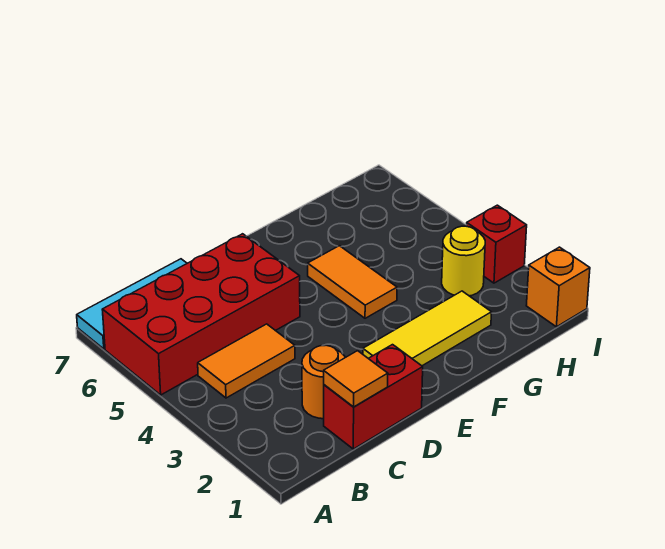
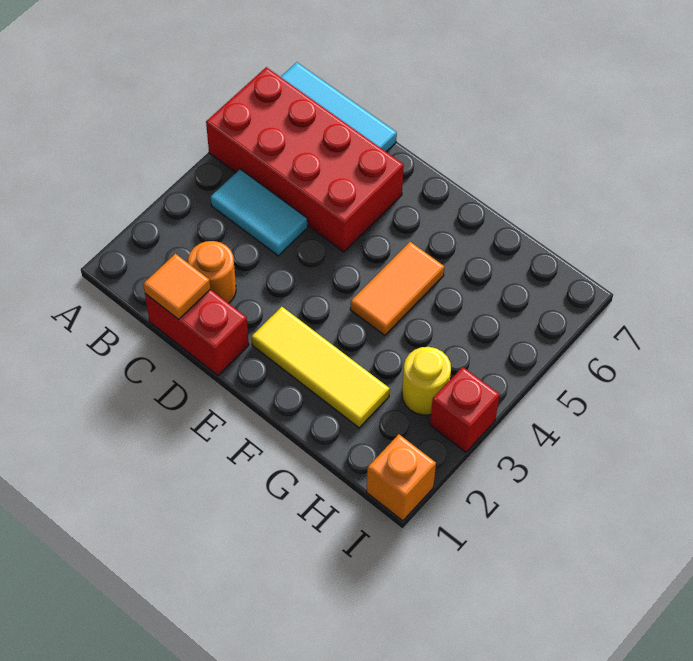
orange 1x2 tile [198,324,295,398] -> cyan 1x2 tile [211,169,307,256]

